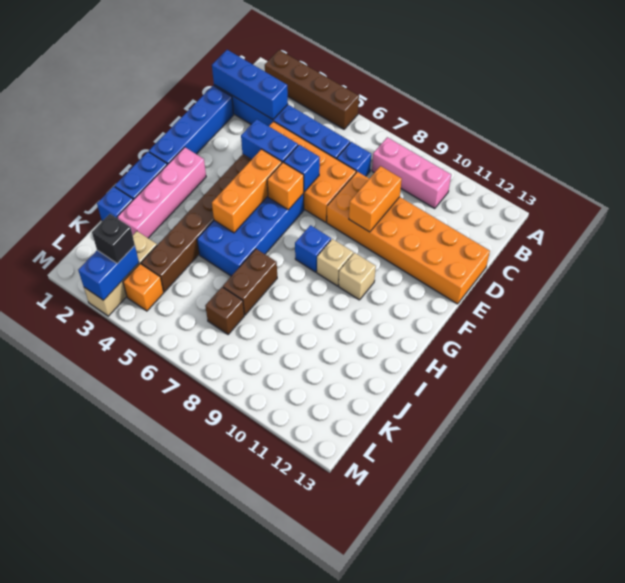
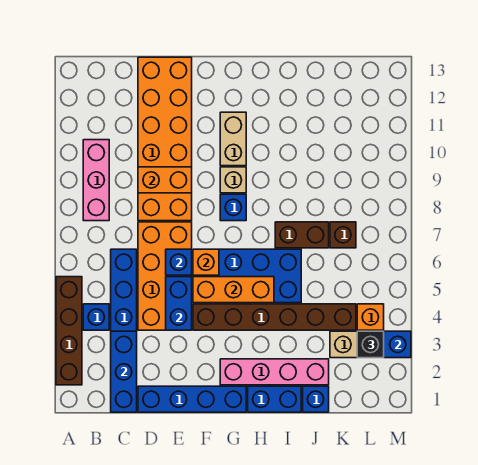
blue 1x1 brick [337,142,371,176] -> blue 1x1 brick moved to [83,304,109,330]
tan 1x1 brick [339,253,376,300] -> tan 1x2 brick [220,112,246,166]

